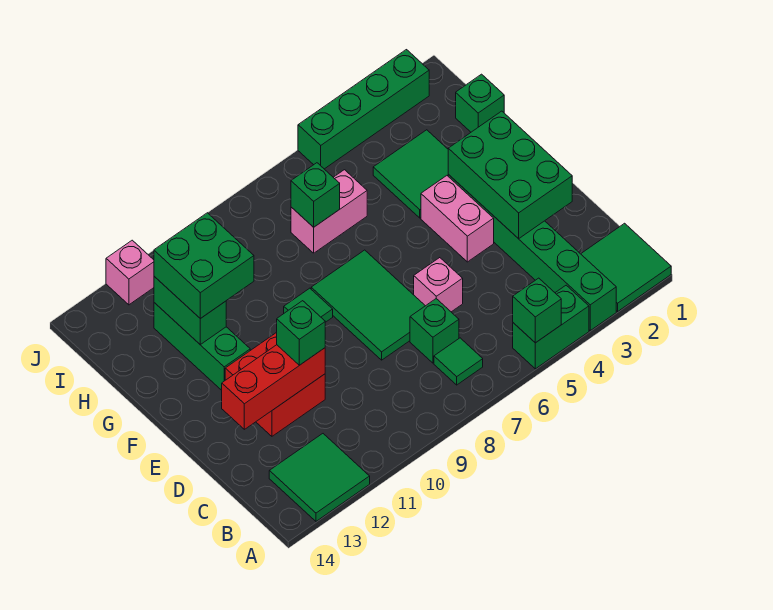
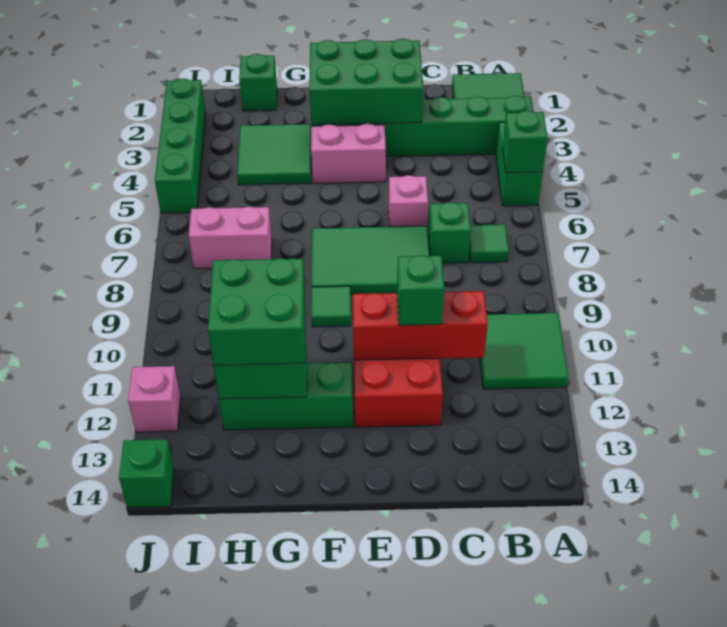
green 2x2 tile [269,434,370,521] -> green 2x2 tile moved to [480,313,568,389]
red 1x3 brick [222,345,325,429] -> red 1x3 brick turned to [352,291,488,360]
pink 1x2 brick [291,170,367,253] -> pink 1x2 brick turned to [189,206,272,269]
green 1x1 brick [291,163,340,227] -> green 1x1 brick moved to [119,439,174,508]

